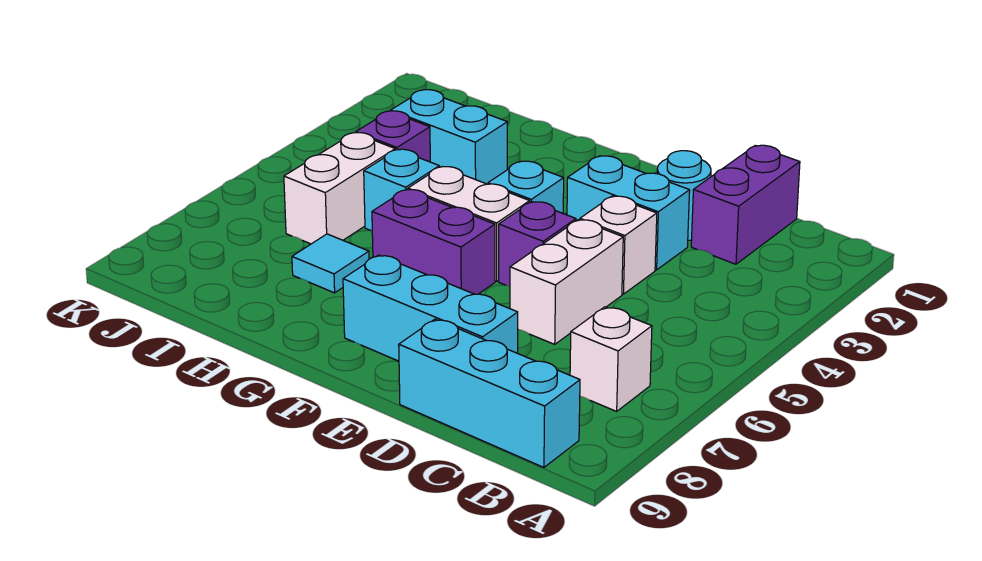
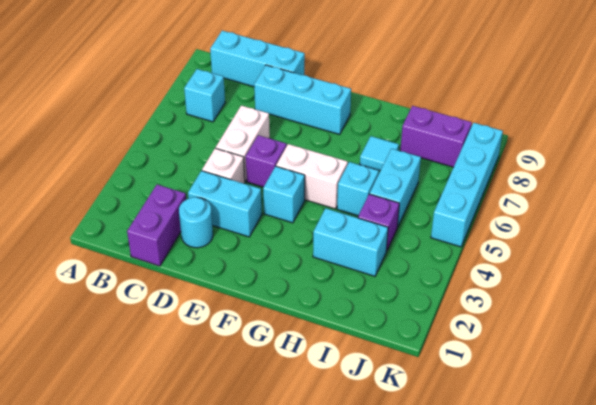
white 1x1 brick [570,307,652,411] -> cyan 1x1 brick [184,69,225,122]
purple 1x2 brick [372,189,495,294] -> purple 1x2 brick moved to [400,106,472,167]
white 1x2 brick [284,133,395,244] -> cyan 1x2 brick [370,149,421,227]
none -> cyan 1x4 brick [431,123,503,247]

